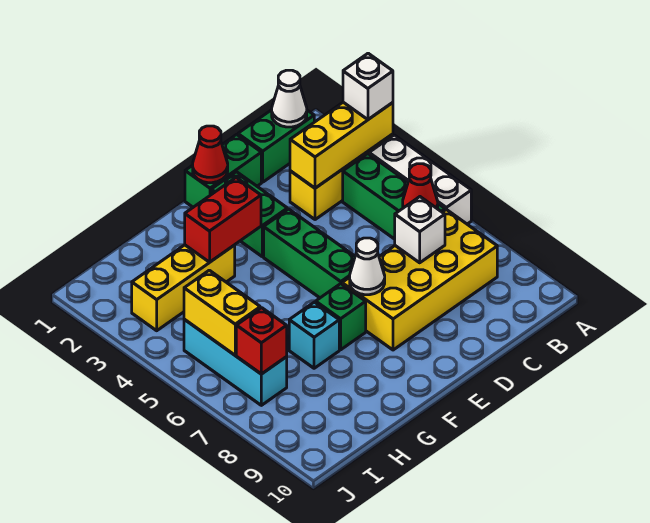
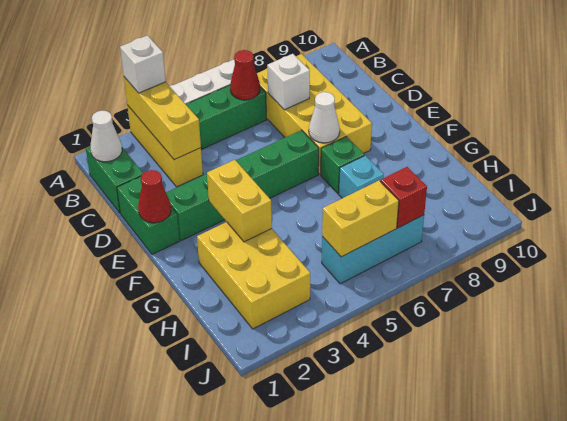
red 1x2 brick [185,178,261,262] -> yellow 1x2 brick [207,160,272,242]
yellow 1x3 brick [132,245,235,331] -> yellow 2x3 brick [197,222,310,329]

